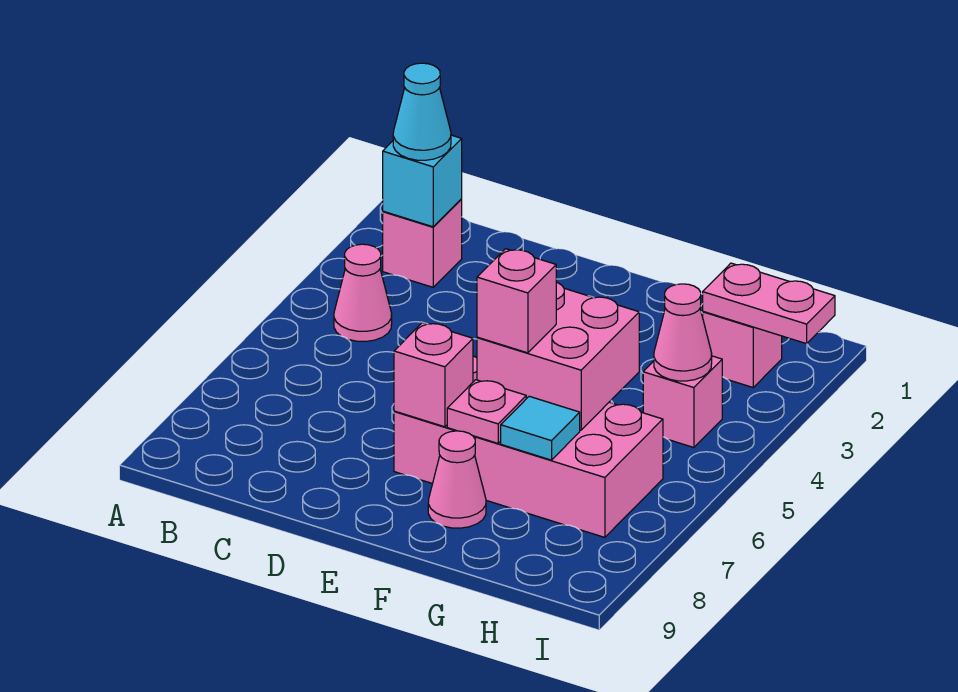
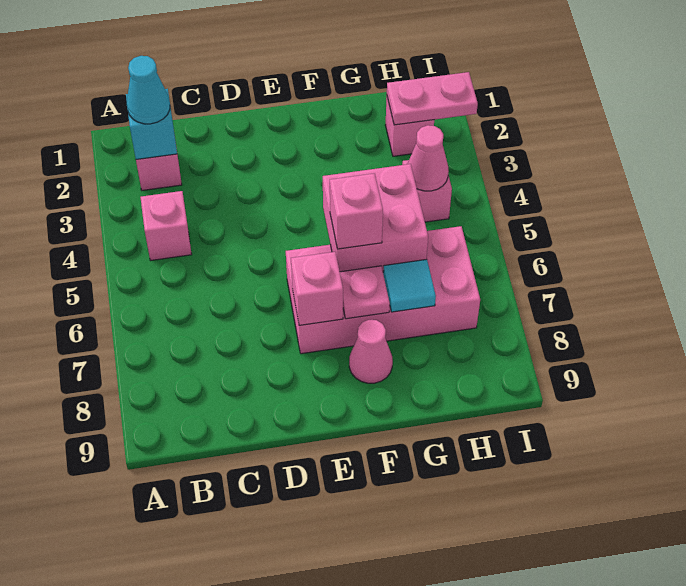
pink 1x1 cone [334,244,392,341] -> pink 1x1 brick [140,191,192,261]

